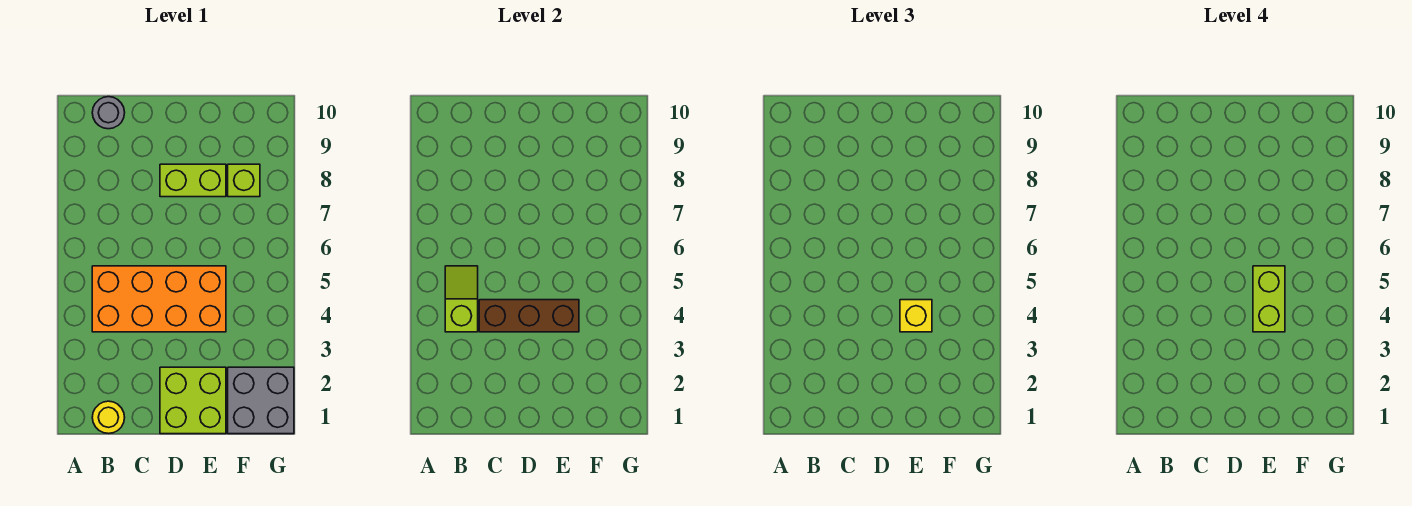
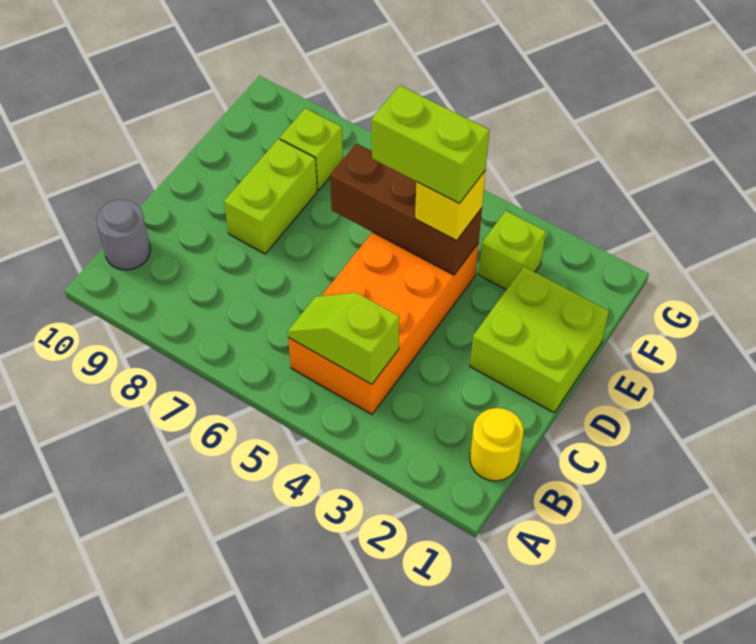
brown 1x3 brick [479,300,579,332] -> brown 1x3 brick turned to [330,143,482,275]
grey 2x2 brick [228,367,294,434] -> none
none -> lime 1x1 brick [479,211,546,290]

